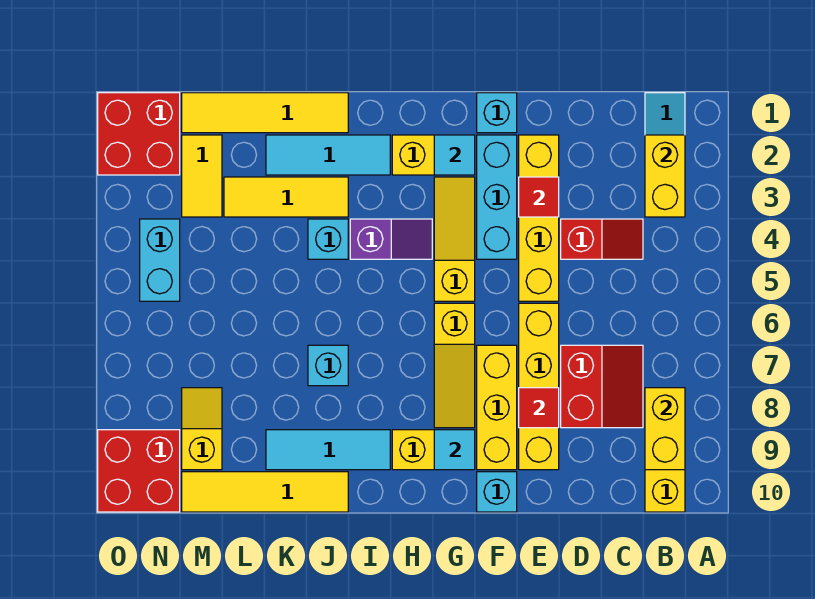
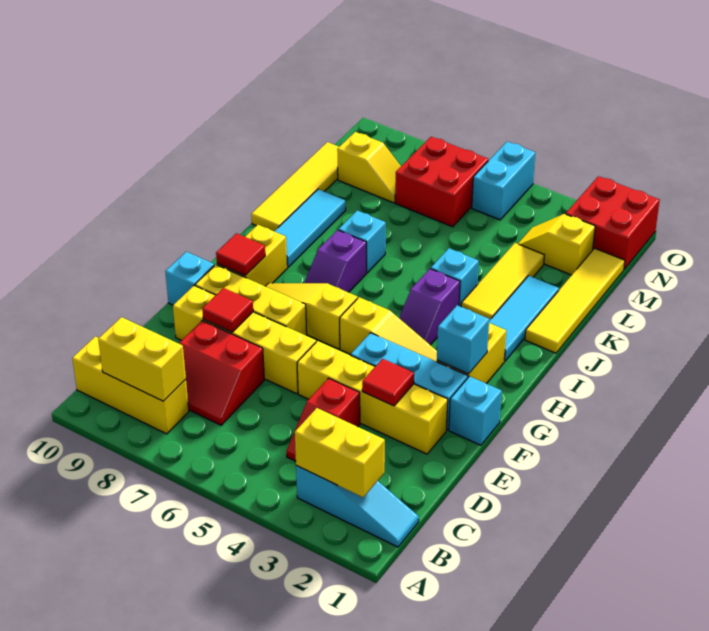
cyan 1x1 tile [434,135,475,175] -> cyan 1x1 brick [437,305,489,374]
cyan 1x1 tile [434,430,475,470] -> red 1x1 tile [216,233,265,276]
none -> purple 1x2 slope [304,230,366,292]
yellow 1x2 tile [182,135,222,217] -> yellow 1x2 slope [518,214,595,275]
cyan 1x2 brick [140,219,180,301] -> cyan 1x2 brick turned to [472,142,535,220]
red 2x2 brick [98,430,180,512] -> red 2x2 brick moved to [395,137,488,227]

